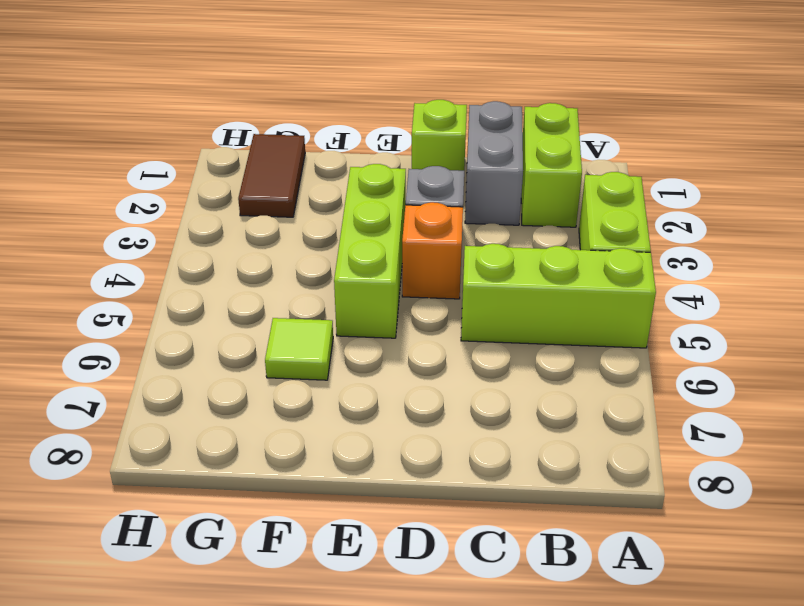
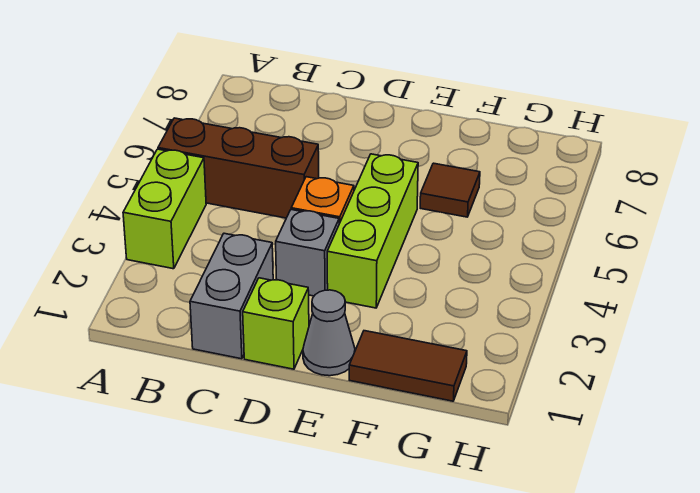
lime 1x3 brick [461,244,656,348] -> brown 1x3 brick [158,118,319,218]
lime 1x2 brick [521,103,582,227] -> none
none -> grey 1x1 cone [303,290,355,376]
lime 1x1 tile [265,318,333,380] -> brown 1x1 tile [420,163,480,217]
brown 1x2 tile [238,134,305,217] -> brown 1x2 tile turned to [349,331,467,401]

